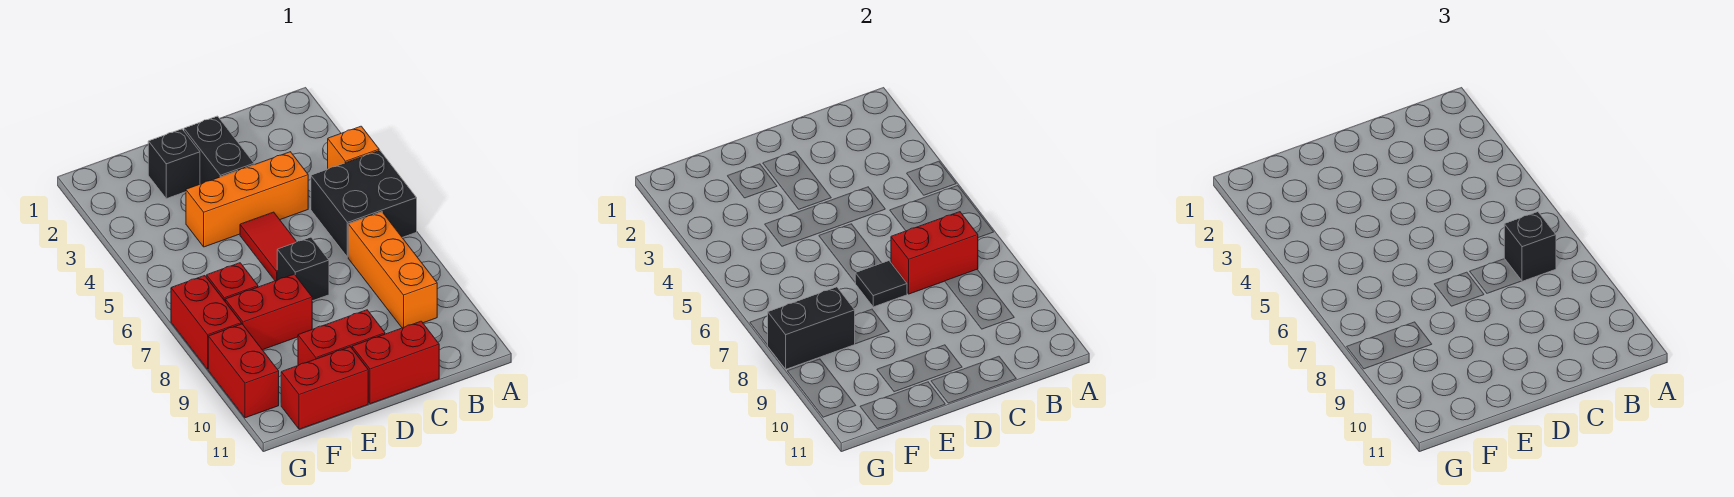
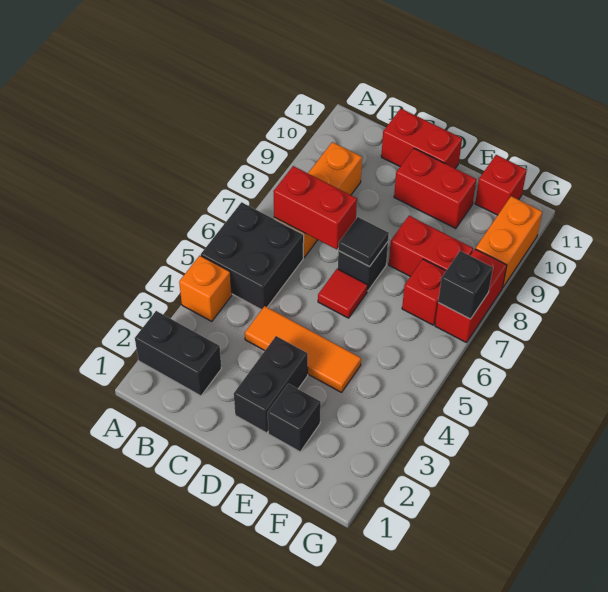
black 1x1 brick [1504,212,1556,281] -> black 1x1 brick moved to [438,251,493,319]
orange 1x3 brick [186,152,308,247] -> orange 1x3 tile [245,306,361,392]
red 1x2 tile [240,212,296,281] -> red 1x1 tile [318,269,368,318]
red 1x2 brick [281,347,368,429] -> red 1x1 brick [475,155,527,215]
black 1x2 brick [768,287,855,369] -> black 1x2 brick moved to [135,311,221,396]
red 1x2 brick [208,324,279,418] -> orange 1x2 brick [476,196,542,288]

